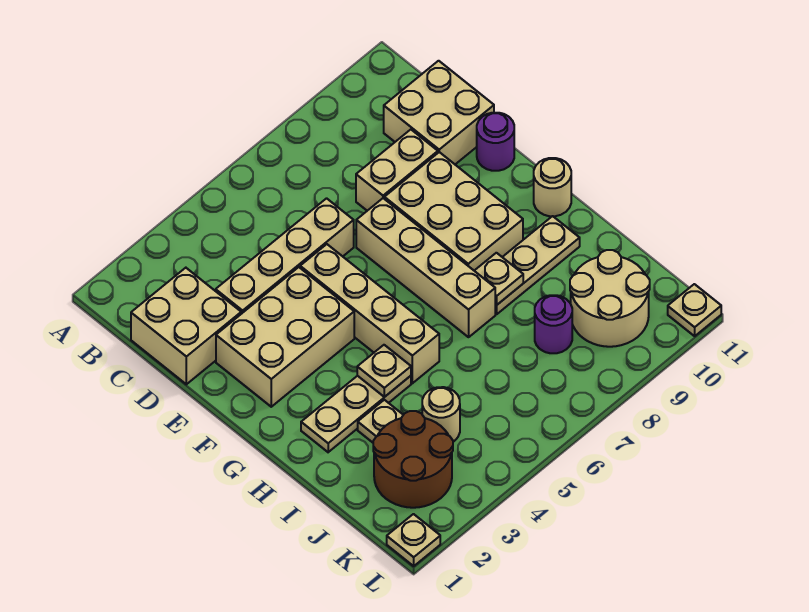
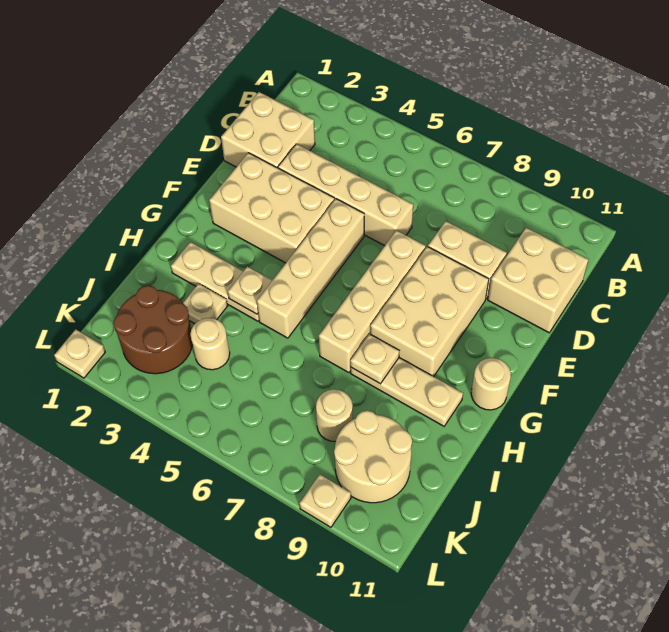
purple 1x1 round brick [477,113,514,171] -> none
purple 1x1 round brick [535,295,572,353] -> tan 1x1 round brick [316,389,353,442]
tan 1x1 plate [668,284,721,336] -> tan 1x1 plate moved to [299,474,351,527]

